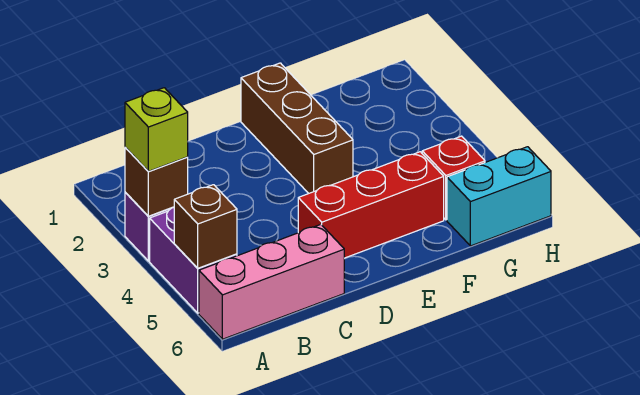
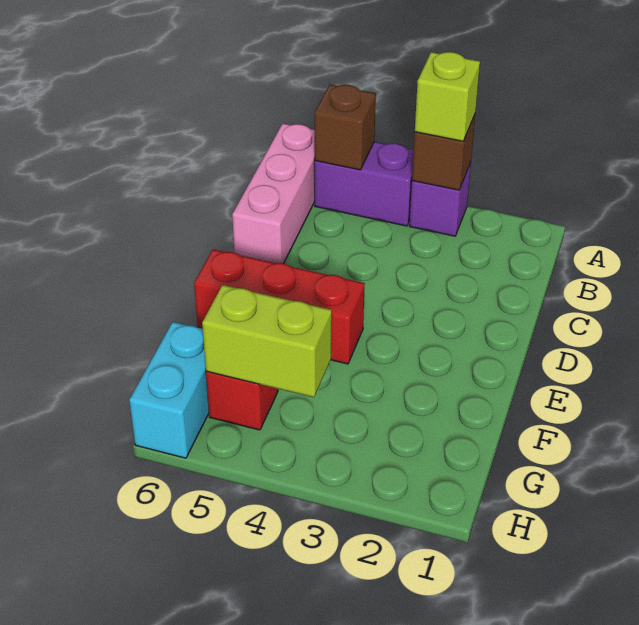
red 1x3 brick [298,152,444,258] -> red 1x3 brick turned to [194,249,365,364]
brown 1x3 brick [241,63,353,193] -> none
none -> lime 1x2 brick [202,285,332,397]

